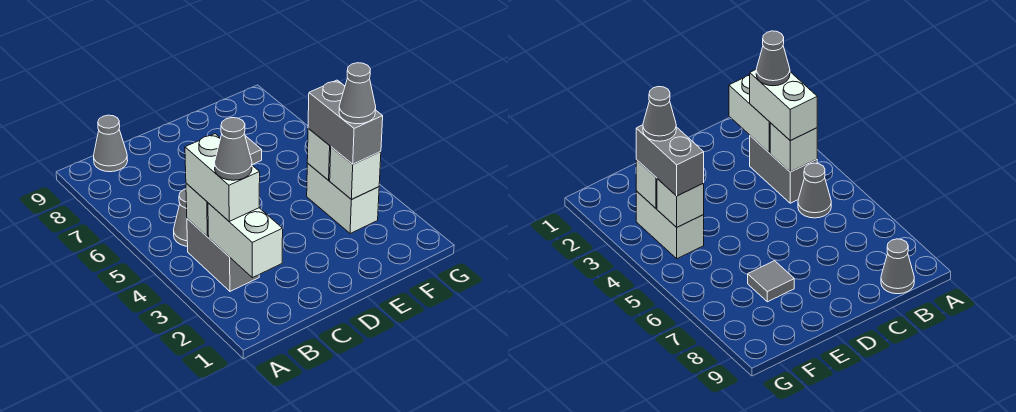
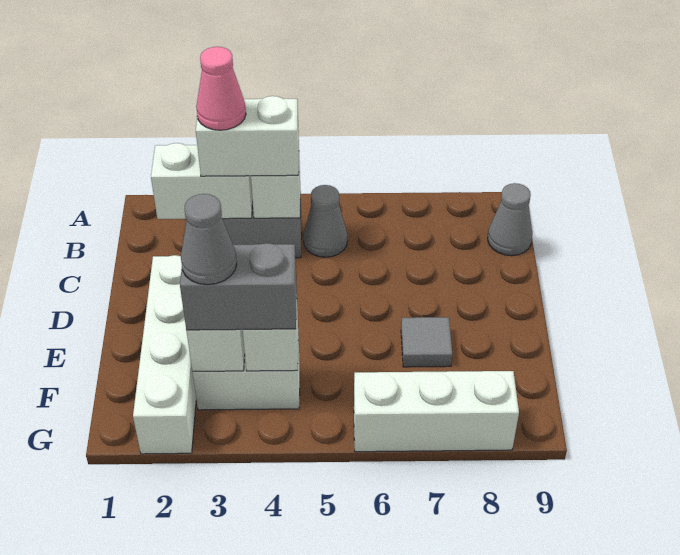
grey 1x1 cone [215,118,252,180] -> pink 1x1 cone [196,47,246,130]
none -> white 1x4 brick [133,255,196,454]
none -> white 1x3 brick [354,371,519,452]

